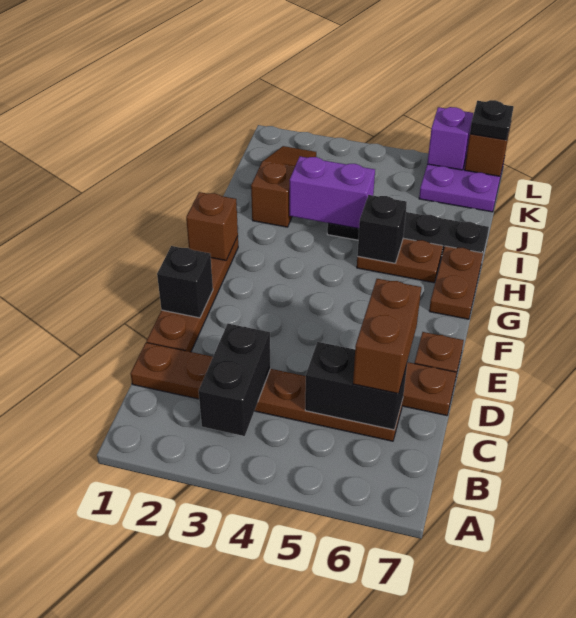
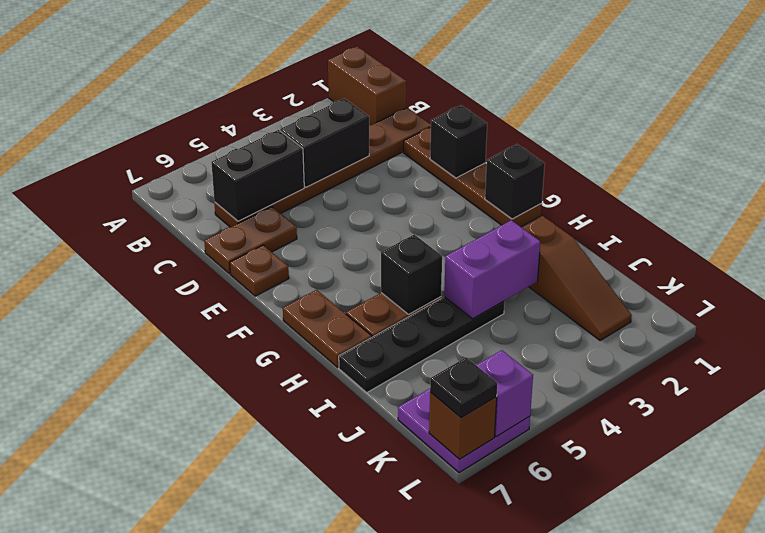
black 1x2 brick [199,324,271,436] -> black 1x2 brick turned to [280,99,369,187]
brown 1x2 brick [353,279,421,394] -> brown 1x2 brick moved to [328,46,406,125]
brown 1x1 brick [186,192,238,260] -> black 1x1 brick [485,144,545,219]

